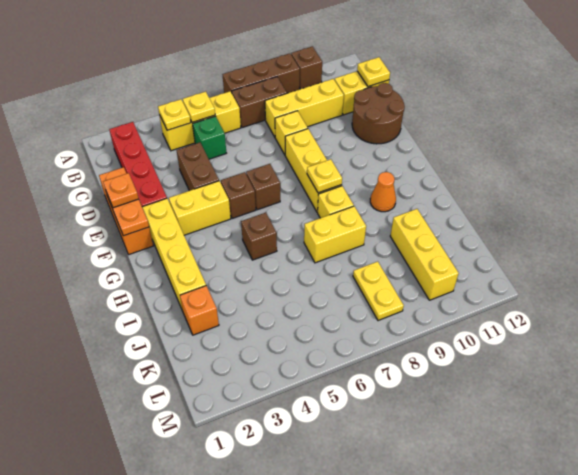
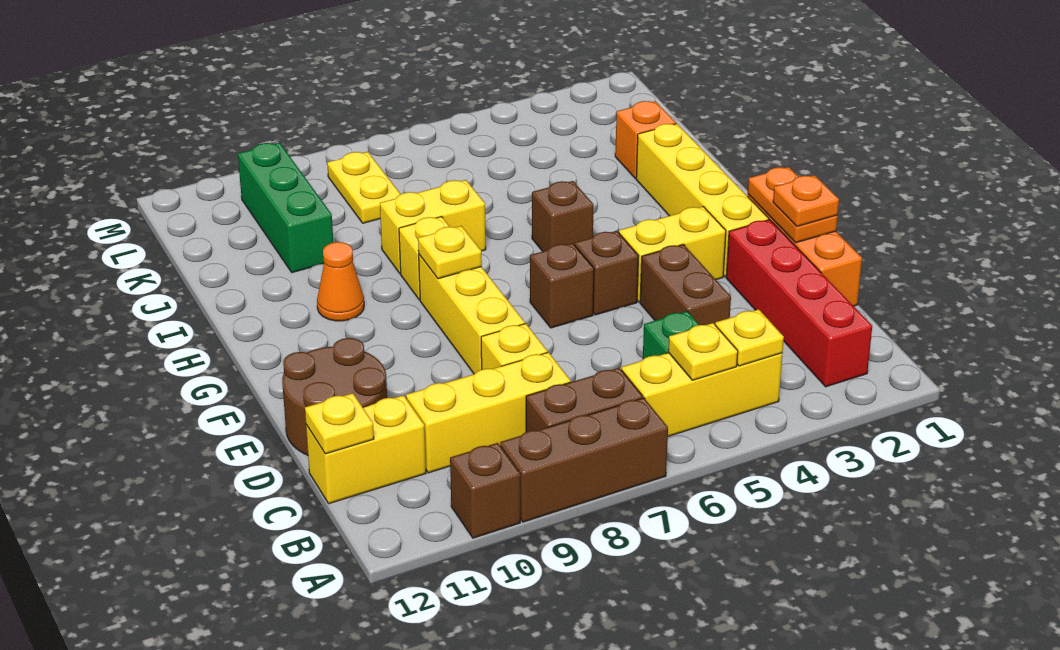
yellow 1x3 brick [390,209,459,300] -> green 1x3 brick [238,143,333,273]

